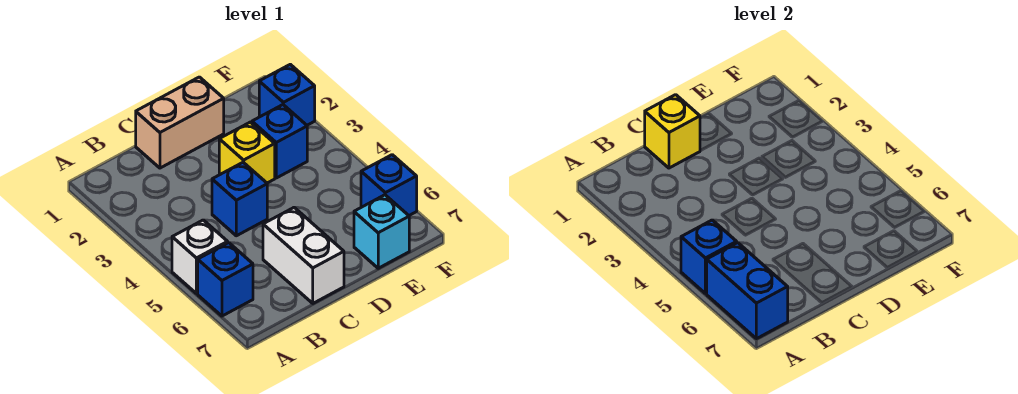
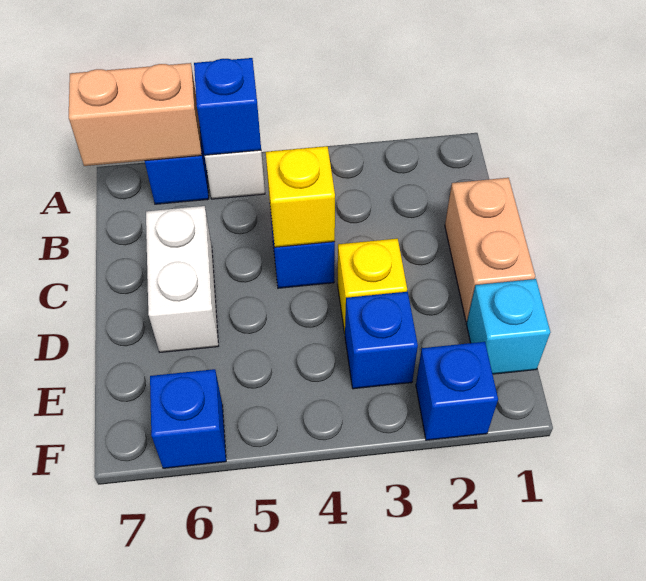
blue 1x2 brick [707,243,788,339] -> tan 1x2 brick [69,63,202,166]
yellow 1x1 brick [645,95,700,168] -> yellow 1x1 brick moved to [266,146,335,247]
white 1x2 brick [263,208,344,303] -> white 1x2 brick turned to [146,206,218,352]
cyan 1x1 brick [354,195,409,268] -> cyan 1x1 brick moved to [466,279,550,374]

